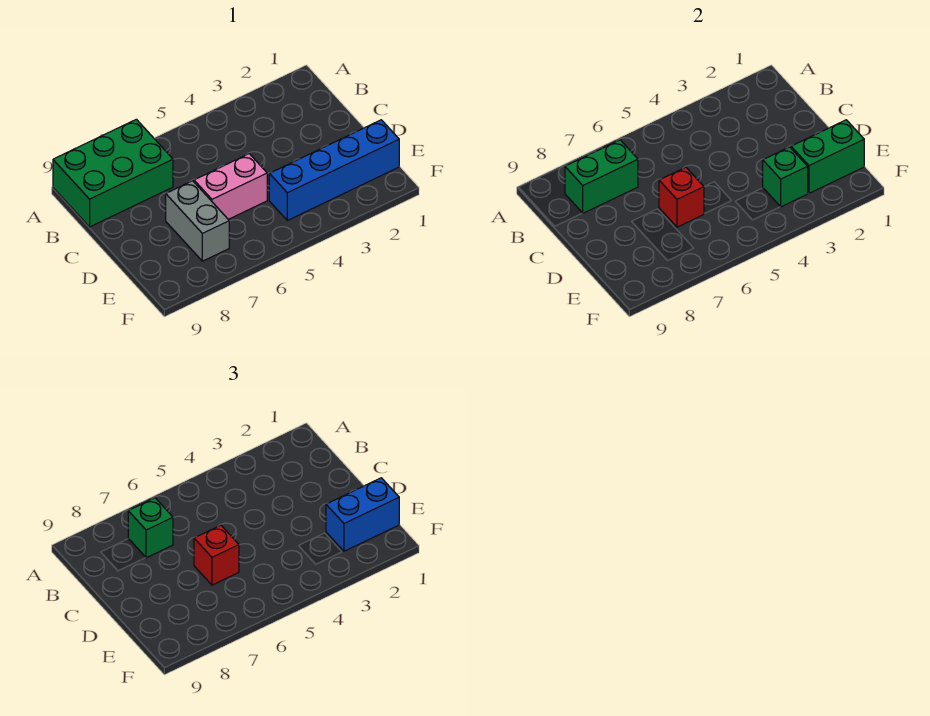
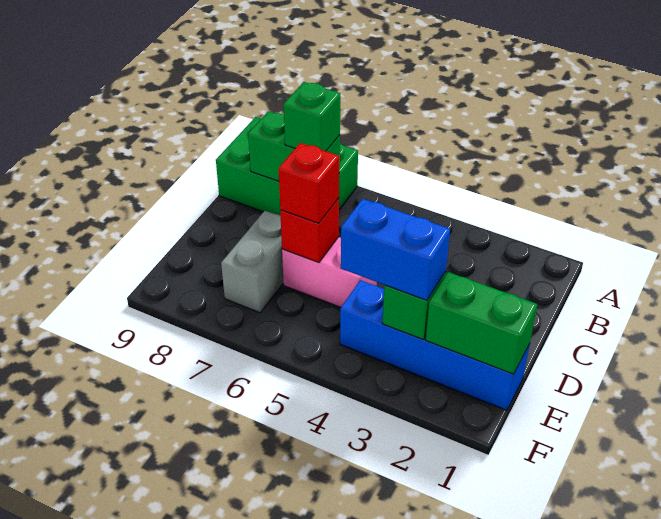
blue 1x2 brick [326,478,399,551] -> blue 1x2 brick moved to [341,199,450,300]

